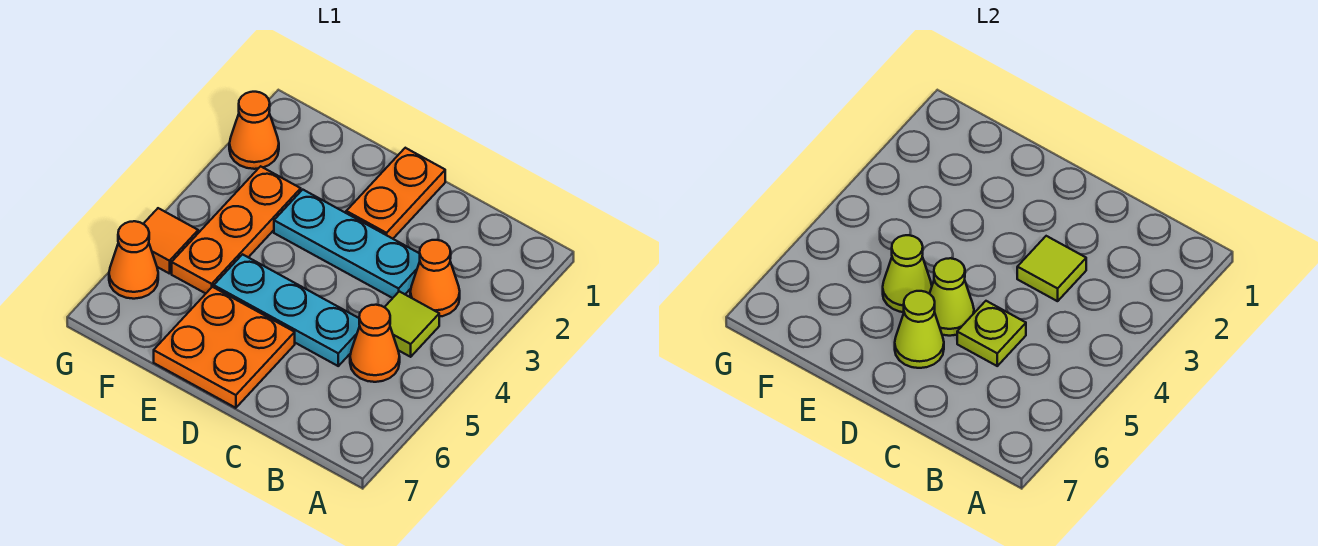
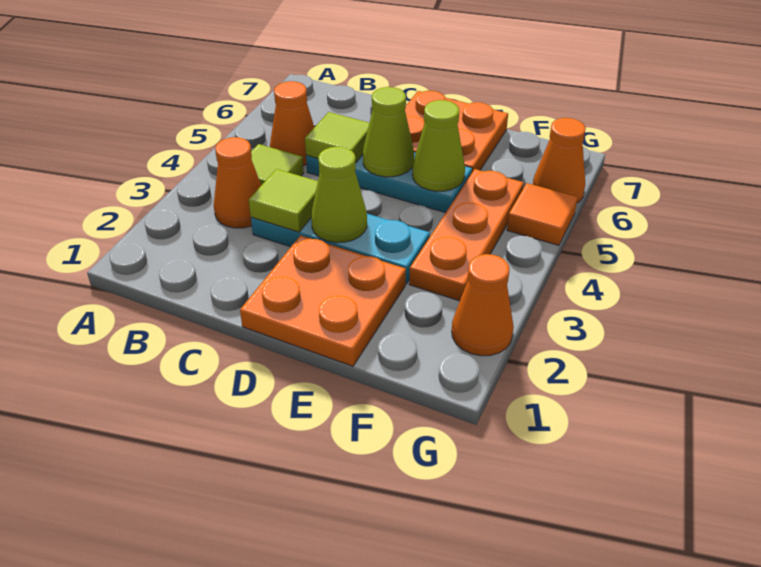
lime 1x1 plate [957,301,1026,366] -> lime 1x1 tile [305,112,369,163]
orange 1x2 plate [346,148,445,239] -> orange 2x2 plate [240,235,406,366]
lime 1x1 cone [895,291,944,368] -> lime 1x1 cone moved to [311,147,367,243]

